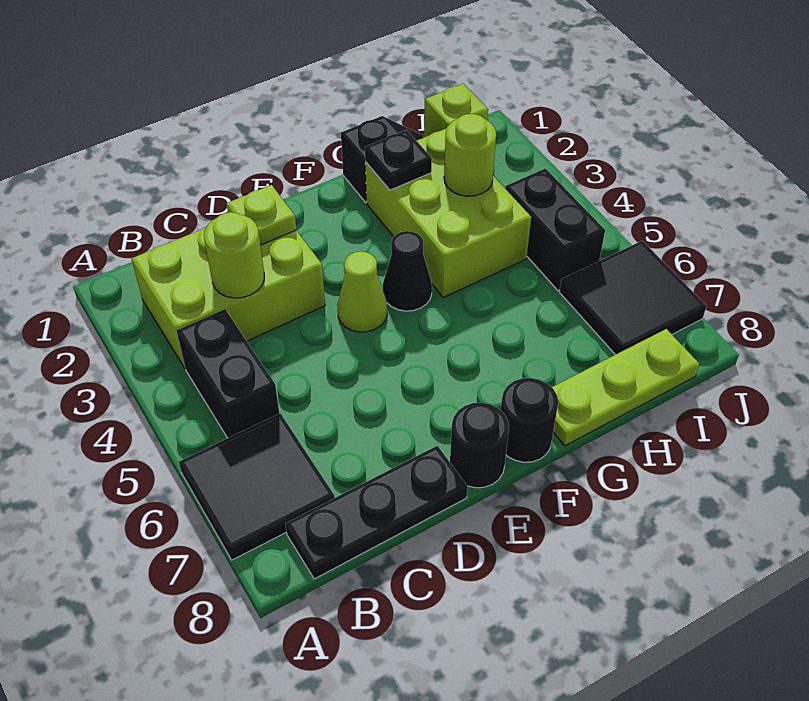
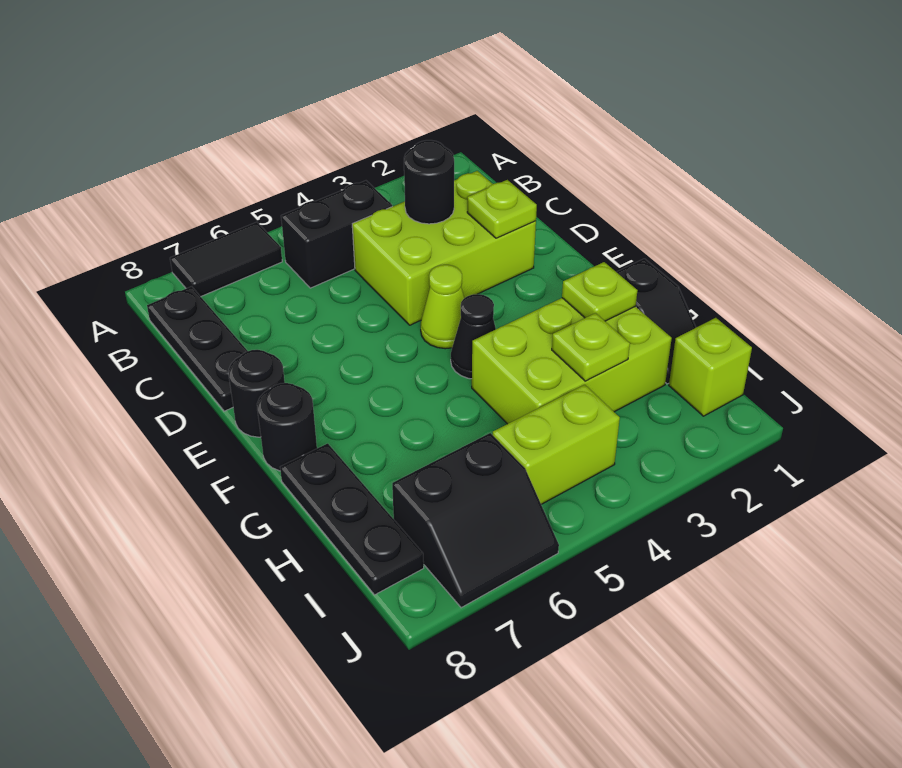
black 2x2 tile [179,413,335,560] -> black 1x2 tile [170,222,282,296]
lime 2x3 brick [132,227,325,369] -> lime 2x3 brick turned to [352,171,536,325]
lime 1x1 round brick [204,212,264,298] -> black 1x1 round brick [404,140,454,224]
black 1x1 plate [365,130,432,190] -> lime 1x1 plate [562,262,638,321]
lime 1x3 plate [552,329,699,446] -> black 1x3 plate [280,443,424,595]
lime 1x1 round brick [444,114,496,196] -> lime 1x1 plate [552,313,630,381]
black 1x2 brick [505,168,605,290] -> lime 1x2 brick [493,385,620,504]
black 2x2 tile [559,241,707,355] -> black 2x2 slope [392,433,559,608]

